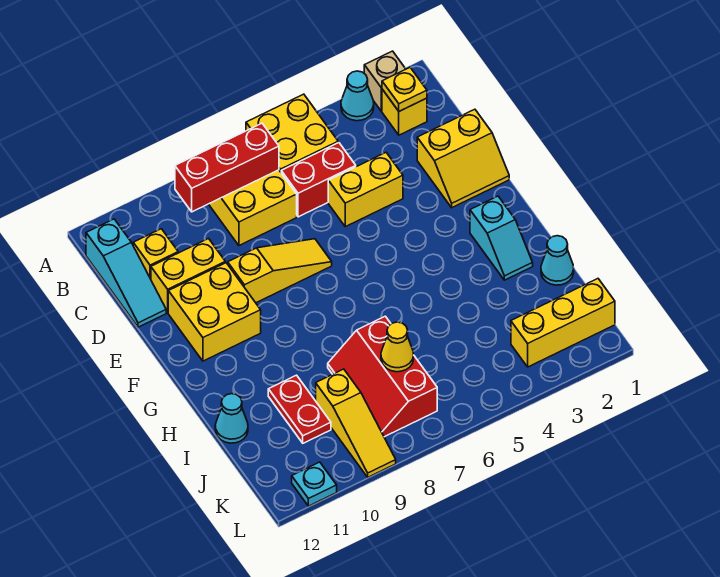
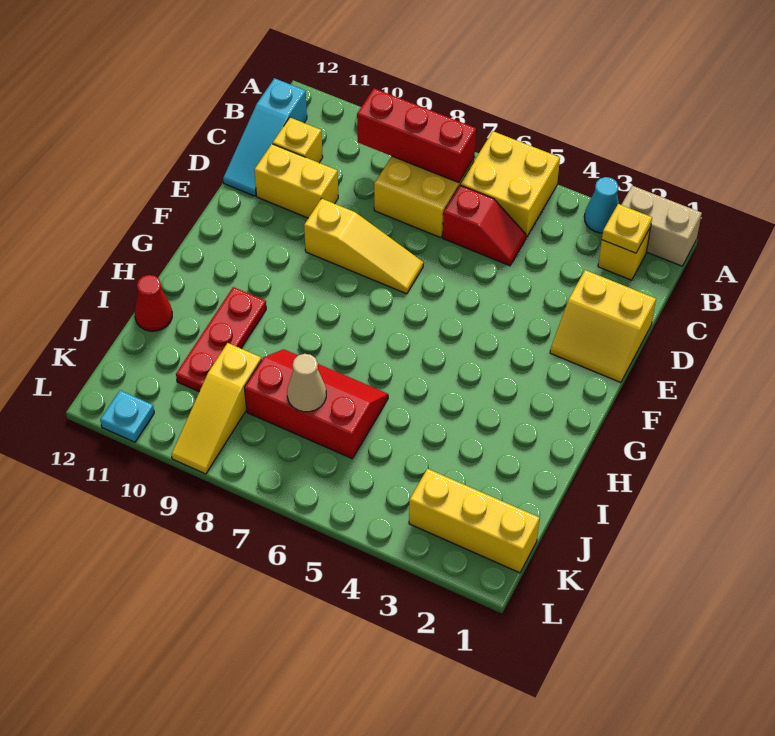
tan 1x1 brick [364,51,406,111] -> tan 1x2 brick [621,186,702,266]
red 1x2 brick [281,143,356,217] -> red 1x2 slope [443,185,526,266]
yellow 1x2 brick [328,153,403,227] -> none
yellow 2x2 brick [168,263,261,361] -> none
cyan 1x2 slope [470,196,533,280] -> none
cyan 1x1 cone [541,236,574,285] -> none
red 2x3 slope [328,316,437,437] -> red 2x3 slope turned to [244,349,388,458]
red 1x2 plate [268,375,331,443] -> red 1x3 plate [176,287,266,392]
cyan 1x1 cone [215,394,248,443] -> red 1x1 cone [135,275,172,331]
yellow 1x1 cone [381,322,414,372] -> tan 1x1 cone [287,354,326,412]

